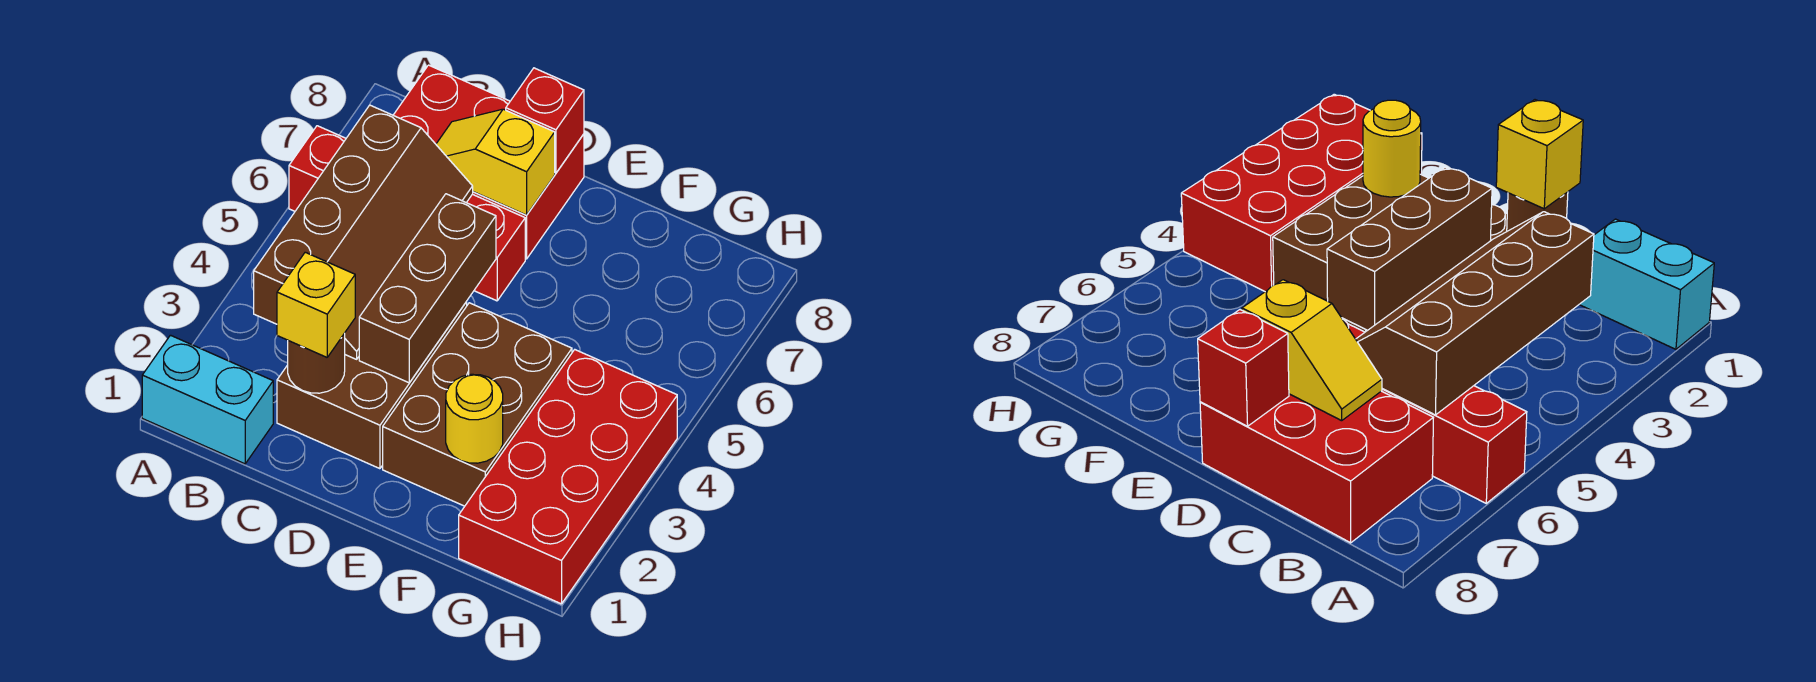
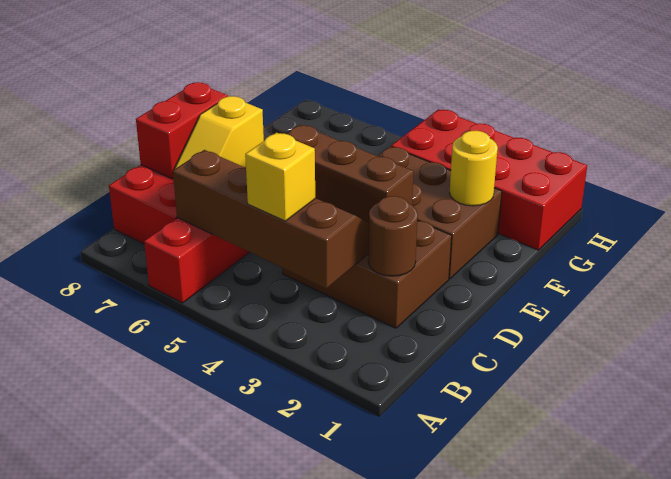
cyan 1x2 brick [142,335,273,464] -> none
yellow 1x1 brick [277,252,355,357] -> yellow 1x1 brick moved to [245,133,315,221]
red 1x1 brick [506,68,584,173] -> red 1x2 brick [136,82,228,179]

